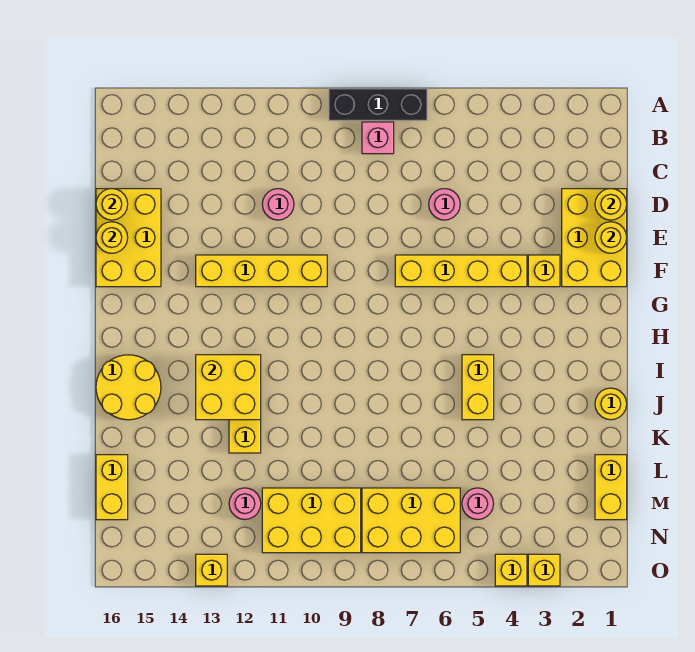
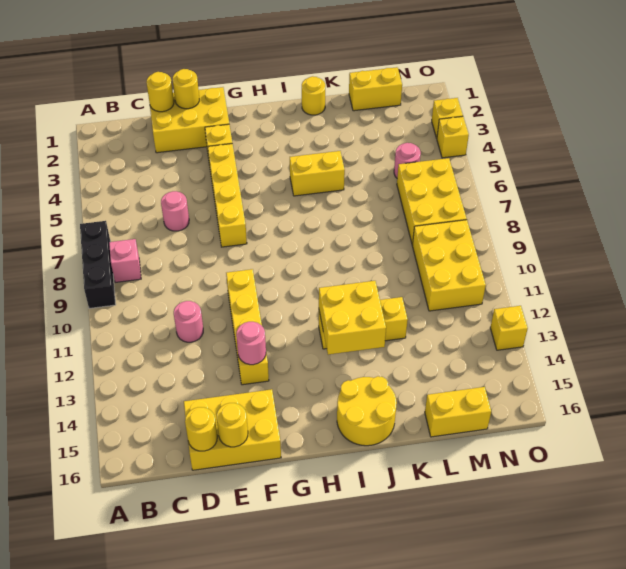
pink 1x1 round brick [229,488,261,519] -> pink 1x1 round brick moved to [236,322,266,365]

